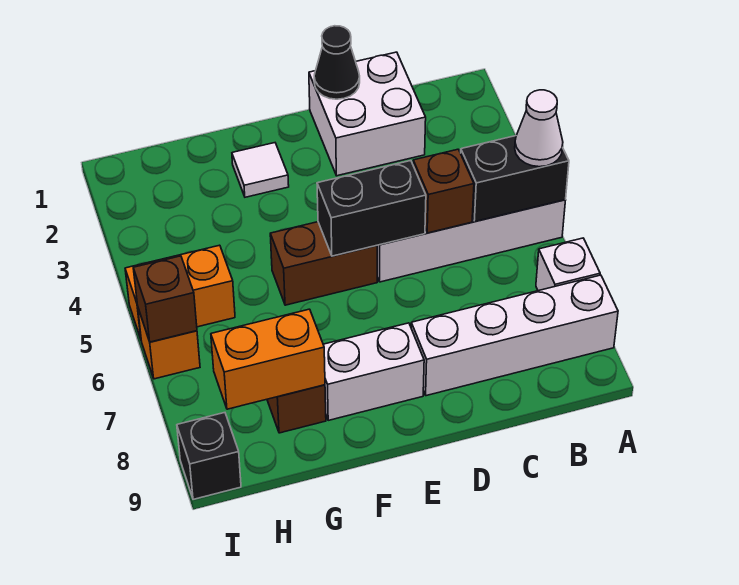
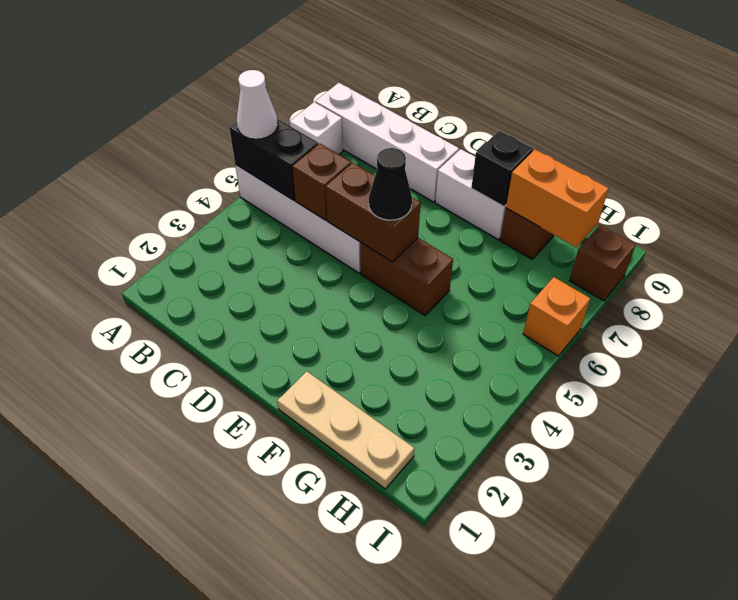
white 2x2 brick [309,52,426,176] -> none
black 1x1 cone [314,26,360,99] -> black 1x1 cone moved to [369,148,412,220]
black 1x2 brick [317,161,426,256] -> brown 1x2 brick [325,163,420,262]
none -> tan 1x3 plate [277,371,414,489]
white 1x1 tile [232,143,289,197] -> none
orange 1x2 brick [125,245,235,339] -> none
brown 1x1 brick [133,256,197,342] -> brown 1x1 brick moved to [569,225,636,301]
black 1x1 brick [177,413,241,499] -> black 1x1 brick moved to [471,131,533,206]

